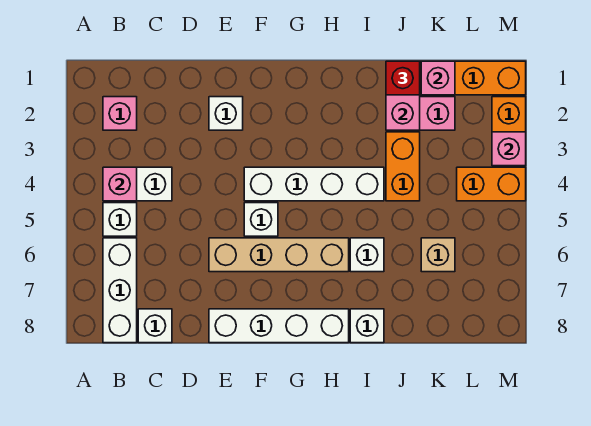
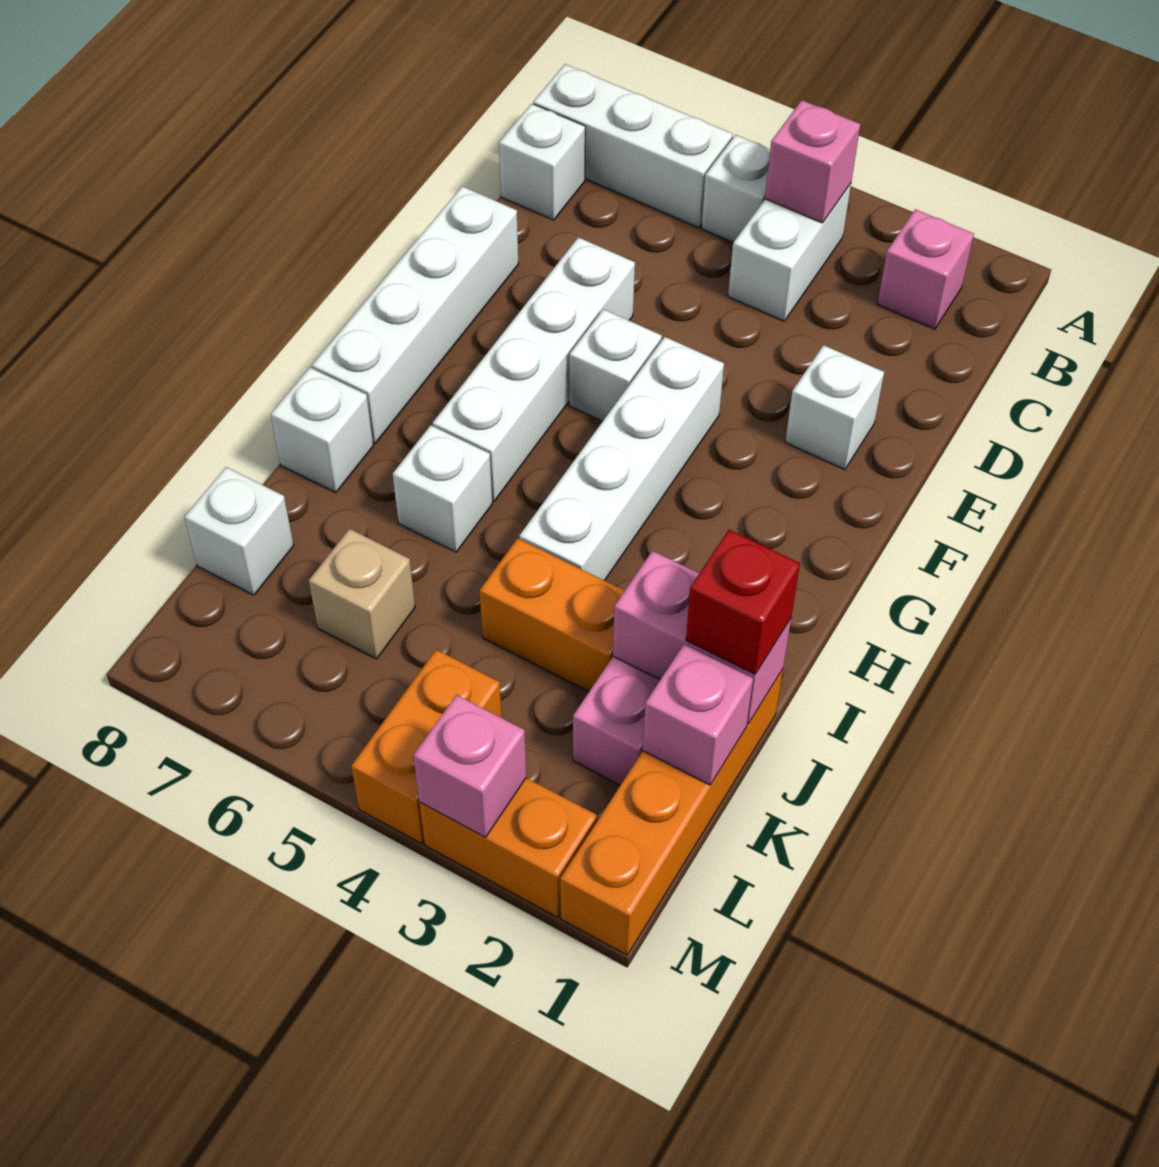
tan 1x4 brick [209,238,349,272] -> white 1x4 brick [433,237,635,501]
none -> white 1x1 brick [184,467,294,595]

